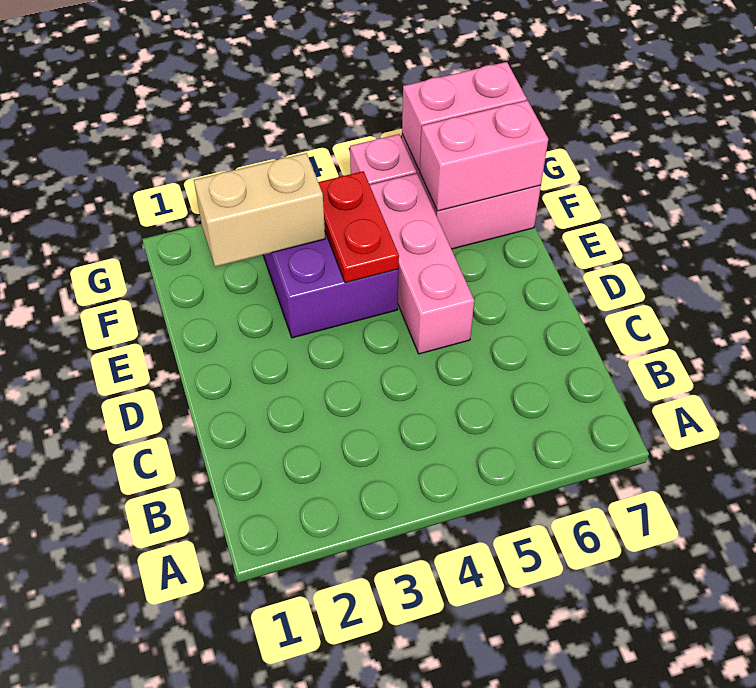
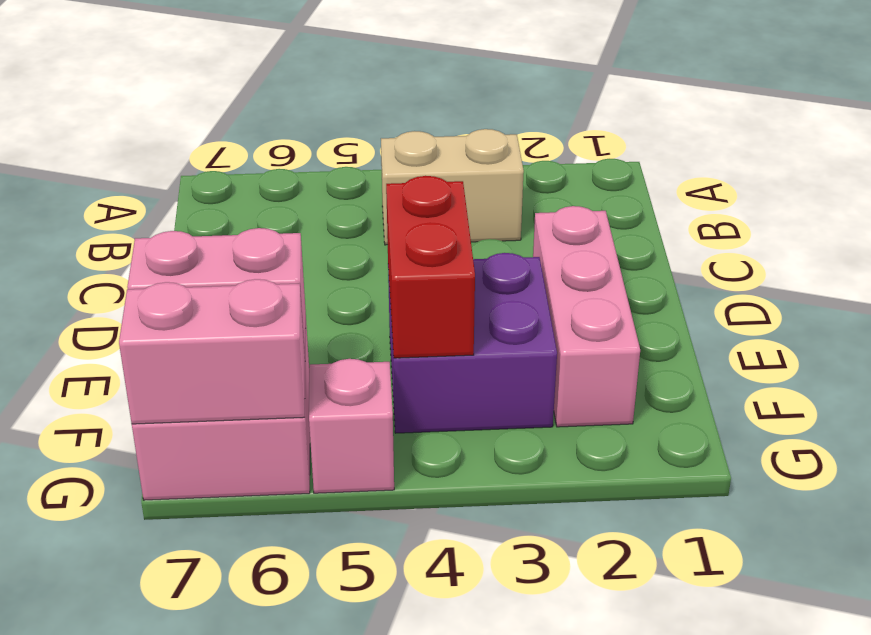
pink 1x3 brick [370,173,474,354] -> pink 1x3 brick moved to [533,206,640,427]
red 1x2 plate [318,171,399,283] -> red 1x2 brick [386,176,475,358]
tan 1x2 brick [194,153,325,267] -> tan 1x2 brick moved to [381,129,524,245]

